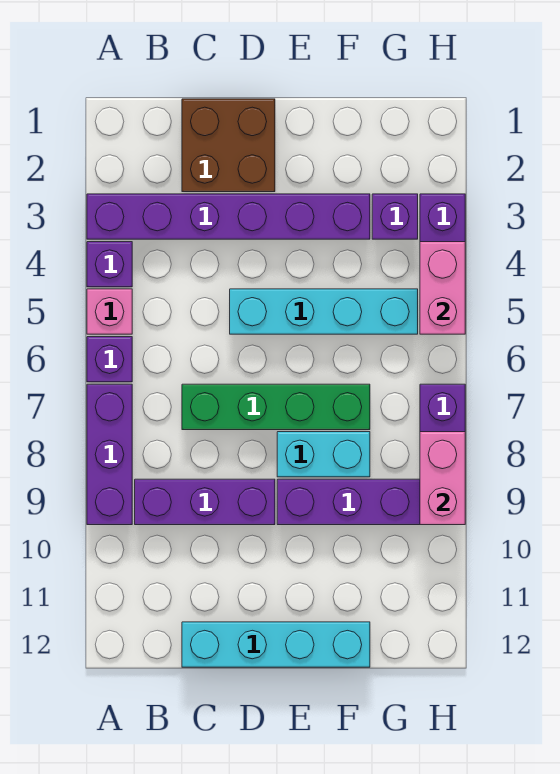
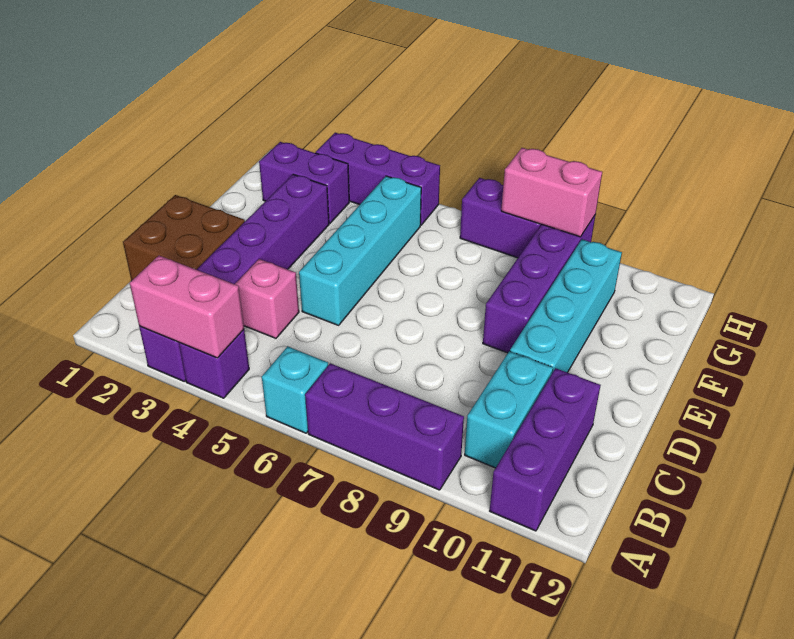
pink 1x1 brick [87,289,132,334] -> pink 1x1 brick moved to [235,259,299,338]
purple 1x1 brick [87,337,132,382] -> cyan 1x1 brick [262,346,328,433]
purple 1x3 brick [135,479,275,525] -> purple 1x3 brick moved to [490,368,601,531]
green 1x4 brick [182,384,370,430] -> none
cyan 1x4 brick [182,622,370,667] -> cyan 1x4 brick moved to [510,239,622,373]
cyan 1x2 brick [277,432,370,477] -> cyan 1x2 brick moved to [465,351,553,468]
purple 1x1 brick [372,194,418,239] -> purple 1x2 brick [259,142,349,223]
pink 1x2 brick [420,242,465,334] -> pink 1x2 brick moved to [130,256,244,358]

